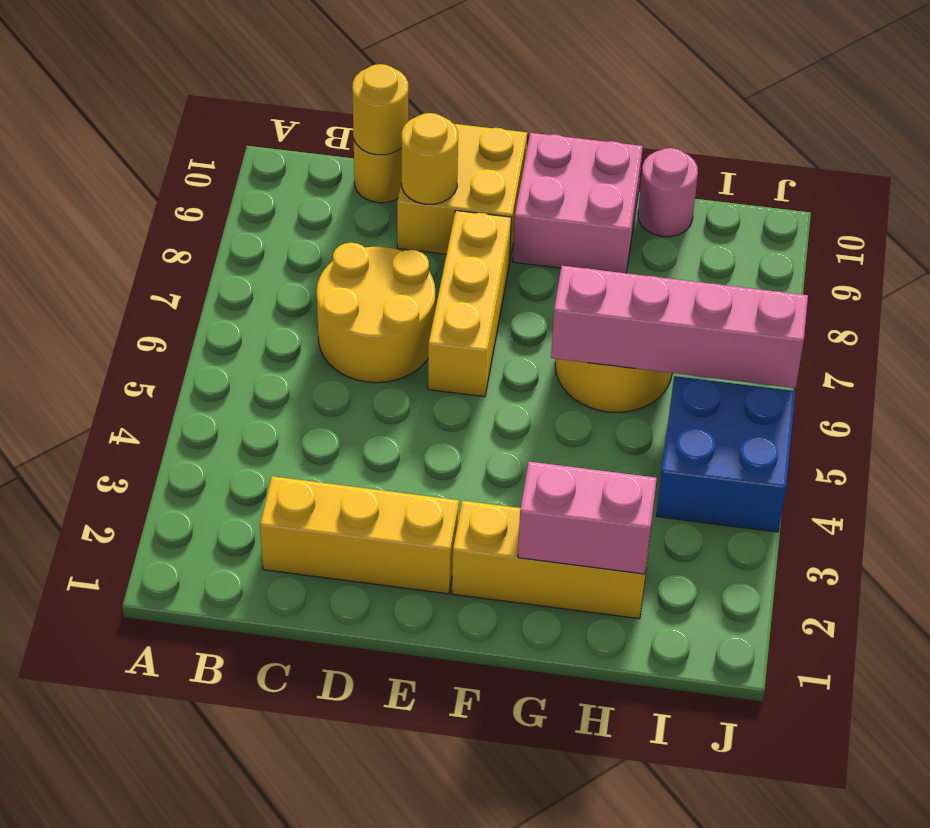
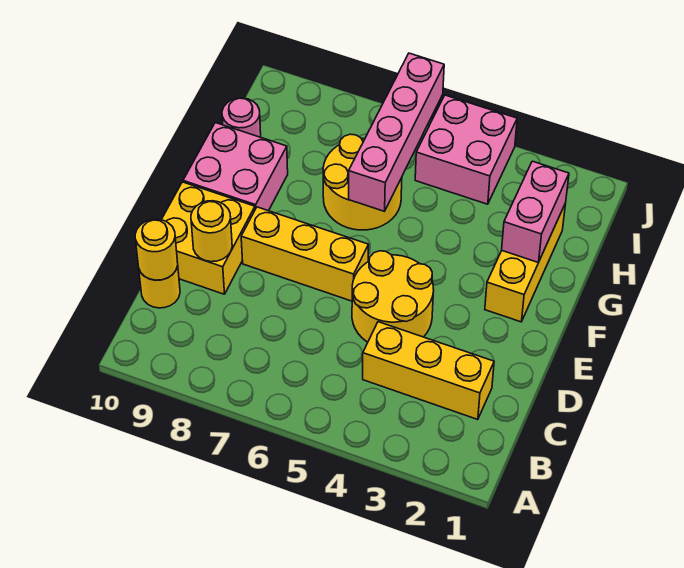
yellow 1x3 brick [260,476,459,594] -> yellow 1x3 brick turned to [363,322,494,420]
yellow 2x2 round brick [317,243,435,383] -> yellow 2x2 round brick moved to [352,251,434,342]
blue 2x2 brick [657,376,795,532] -> pink 2x2 brick [415,95,517,204]

